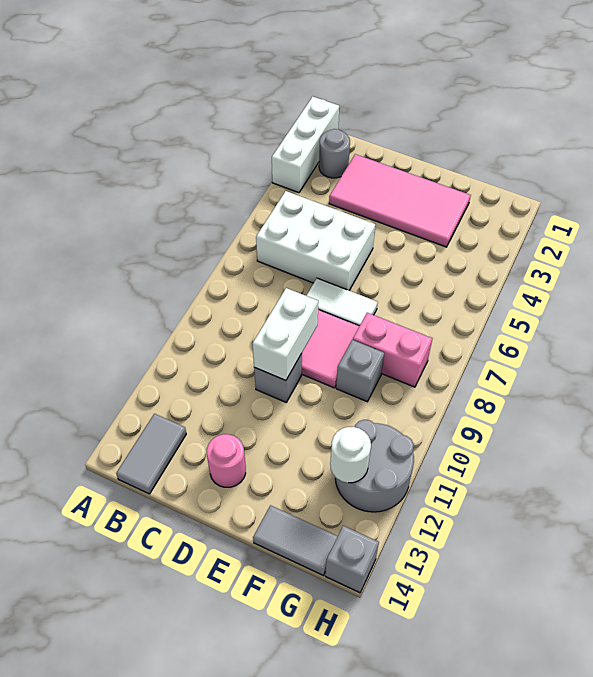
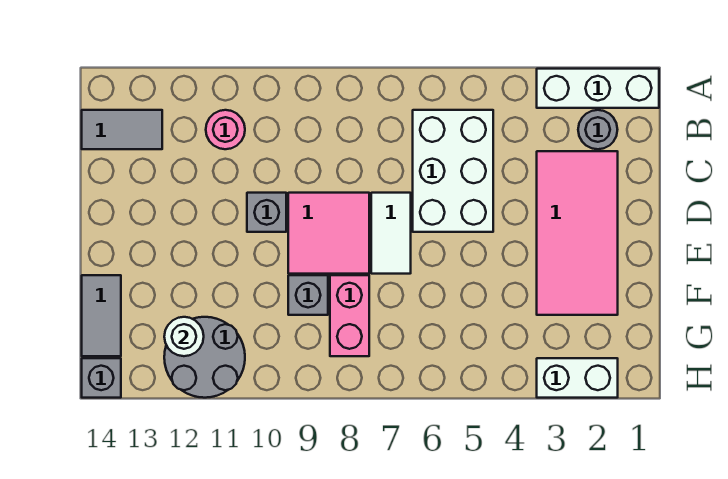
white 1x2 brick [252,288,318,381] -> white 1x2 brick moved to [537,358,618,398]
pink 1x1 round brick [207,434,246,487] -> pink 1x1 round brick moved to [206,110,245,149]

